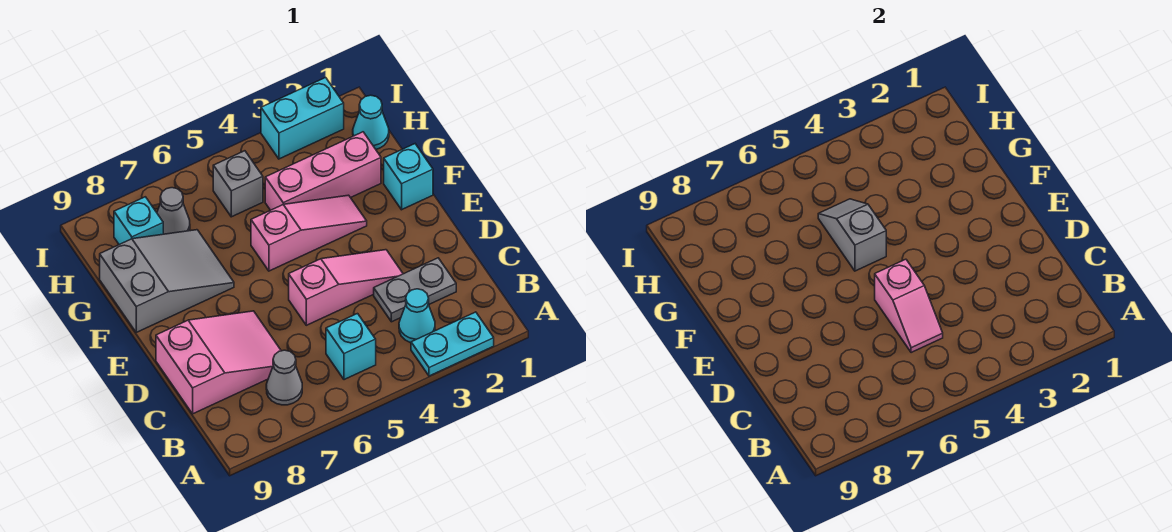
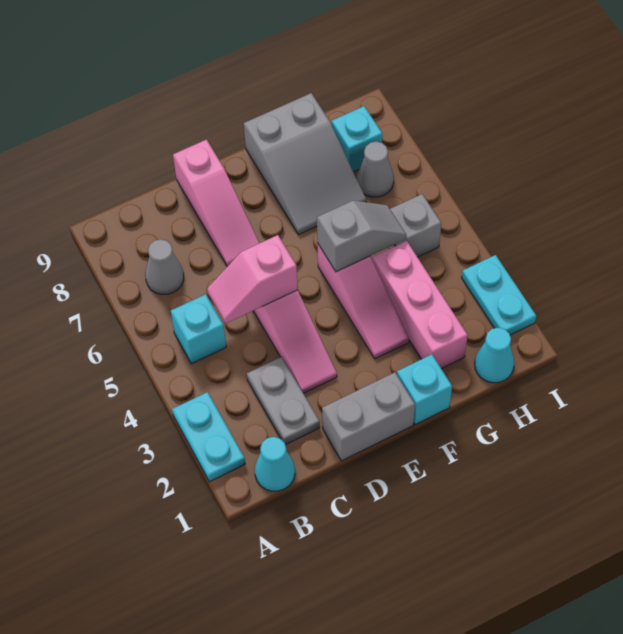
cyan 1x1 cone [399,289,435,343] -> cyan 1x1 cone moved to [255,437,295,491]
pink 2x3 slope [156,311,281,414] -> pink 1x3 slope [173,140,259,266]
none -> grey 1x2 brick [322,372,415,461]
cyan 1x2 brick [261,78,344,159] -> cyan 1x2 plate [462,255,536,335]

